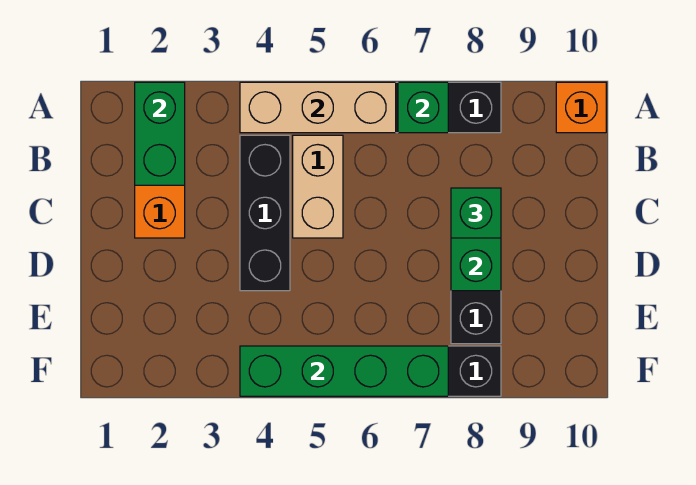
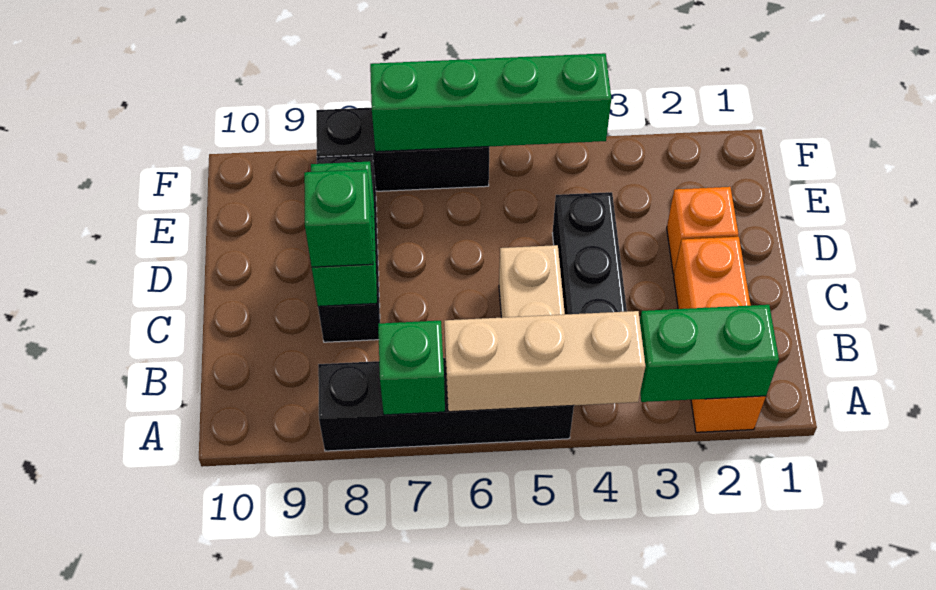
green 1x2 brick [135,82,185,185] -> green 1x2 brick turned to [640,305,779,402]
orange 1x1 brick [556,82,606,133] -> orange 1x1 brick moved to [667,187,738,274]

